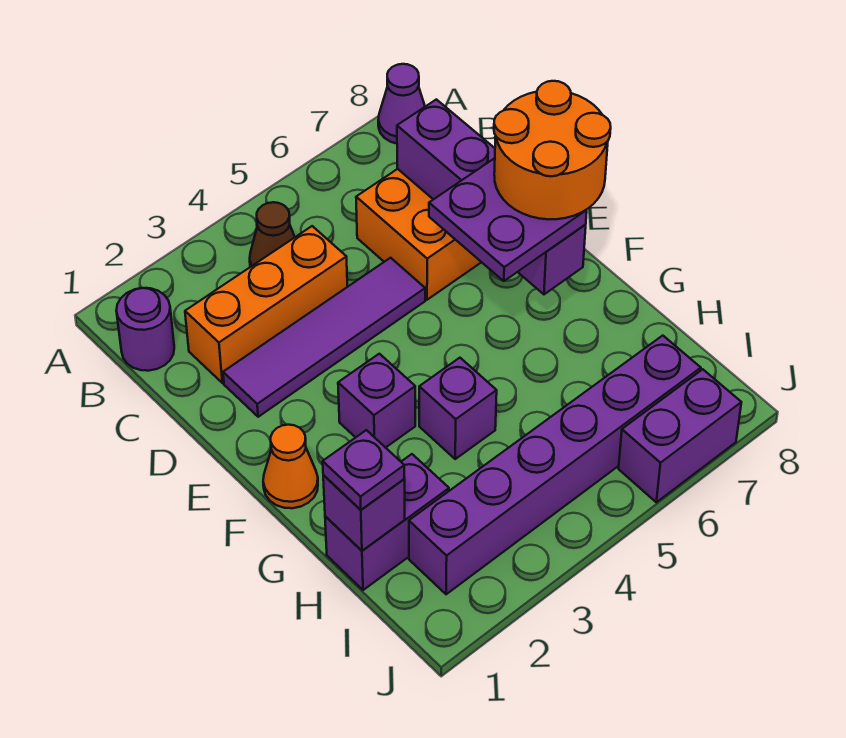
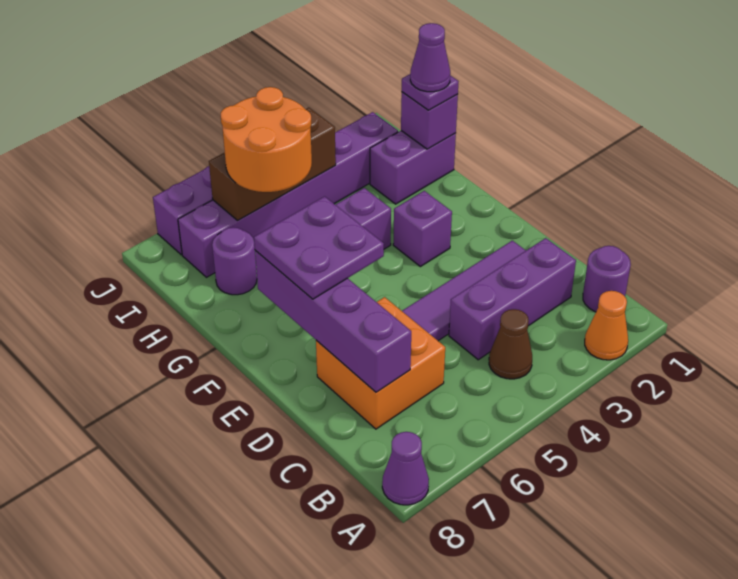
orange 1x3 brick [185,226,347,383] -> purple 1x3 brick [449,238,576,360]
orange 2x2 round brick [494,81,611,219] -> orange 2x2 round brick moved to [221,87,312,192]
orange 1x1 cone [263,425,318,508] -> orange 1x1 cone moved to [585,291,628,360]
none -> purple 1x1 cone [410,23,450,92]
none -> purple 1x1 round brick [212,227,257,295]
none -> brown 1x3 brick [209,108,336,220]

